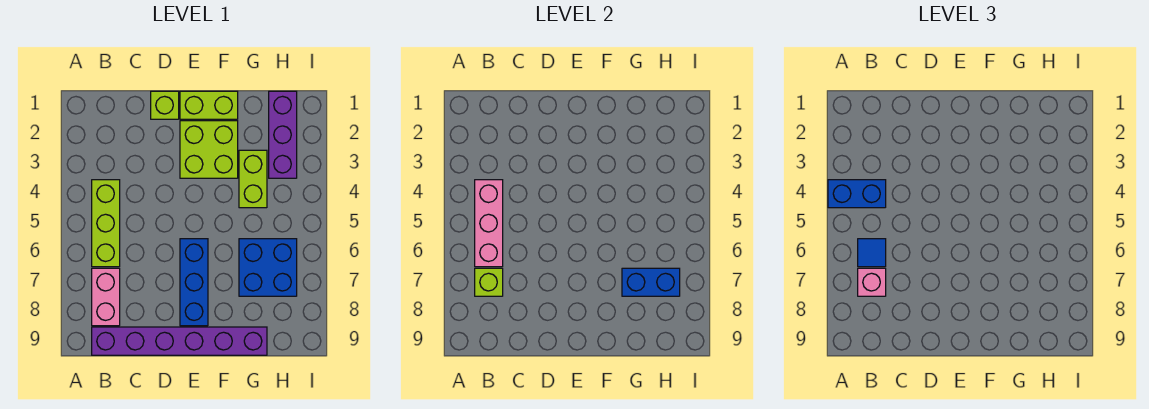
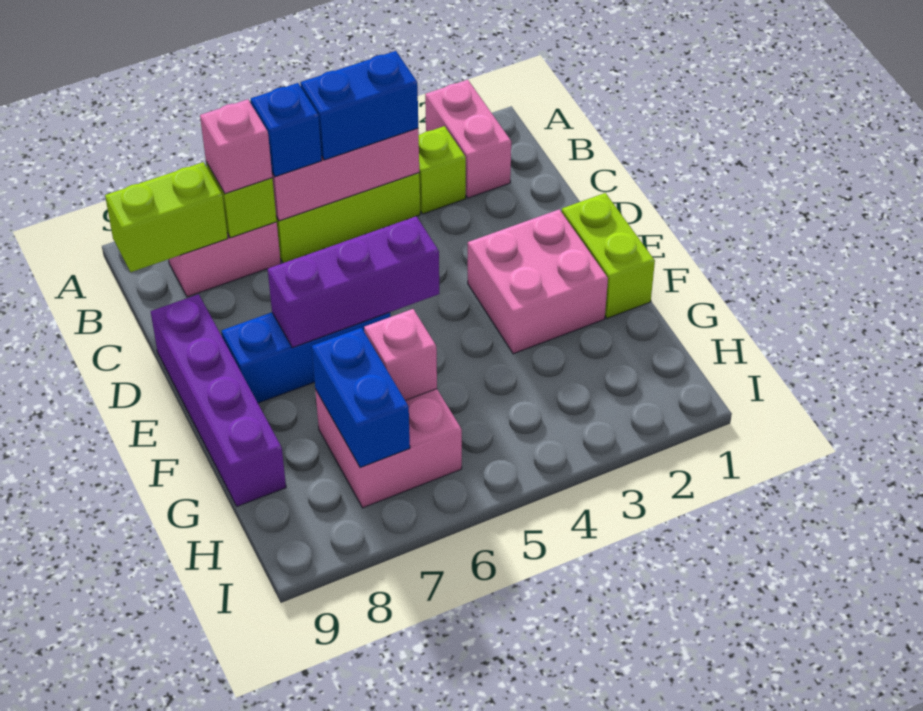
none -> pink 1x2 brick [425,80,511,198]
blue 1x2 brick [828,180,886,208] -> blue 1x2 brick turned to [301,51,418,160]
blue 1x1 tile [858,239,886,267] -> blue 1x1 brick [251,83,322,177]
purple 1x6 brick [92,327,267,355] -> purple 1x4 brick [151,294,286,506]
lime 1x1 brick [151,91,179,119] -> lime 1x1 brick moved to [419,126,466,214]
lime 2x2 brick [180,121,238,178] -> pink 2x2 brick [468,209,608,354]
lime 1x2 brick [239,150,267,208] -> lime 1x2 brick moved to [105,162,228,272]
blue 2x2 brick [239,239,297,296] -> pink 2x2 brick [315,389,462,508]
none -> pink 1x1 brick [364,309,437,401]
purple 1x3 brick [269,91,297,178] -> purple 1x3 brick moved to [268,216,439,348]

